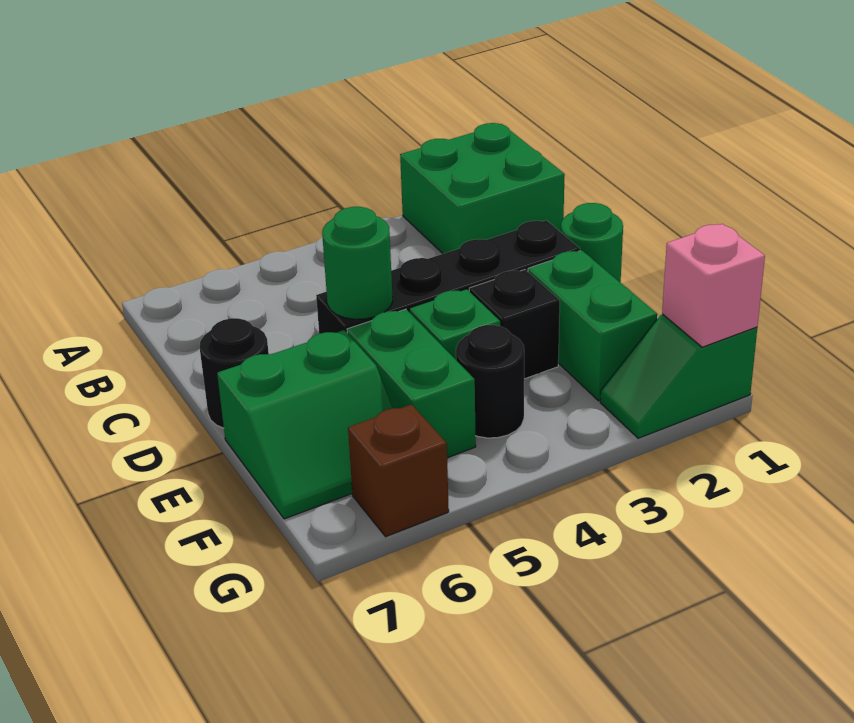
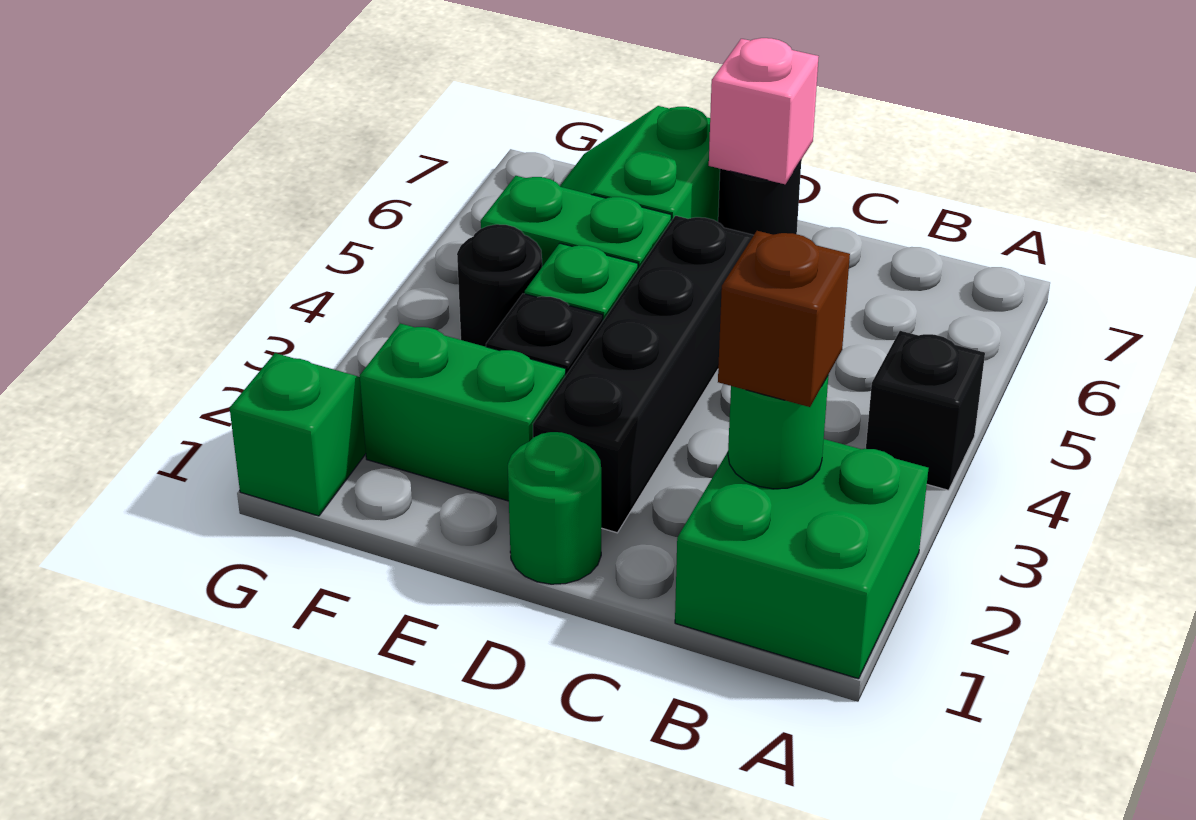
none -> black 1x1 brick [866,331,985,490]
green 1x1 round brick [322,207,393,319] -> green 1x1 round brick moved to [728,375,829,489]
pink 1x1 brick [662,224,765,347] -> pink 1x1 brick moved to [709,38,819,184]
brown 1x1 brick [348,404,449,537] -> brown 1x1 brick moved to [718,231,850,407]

